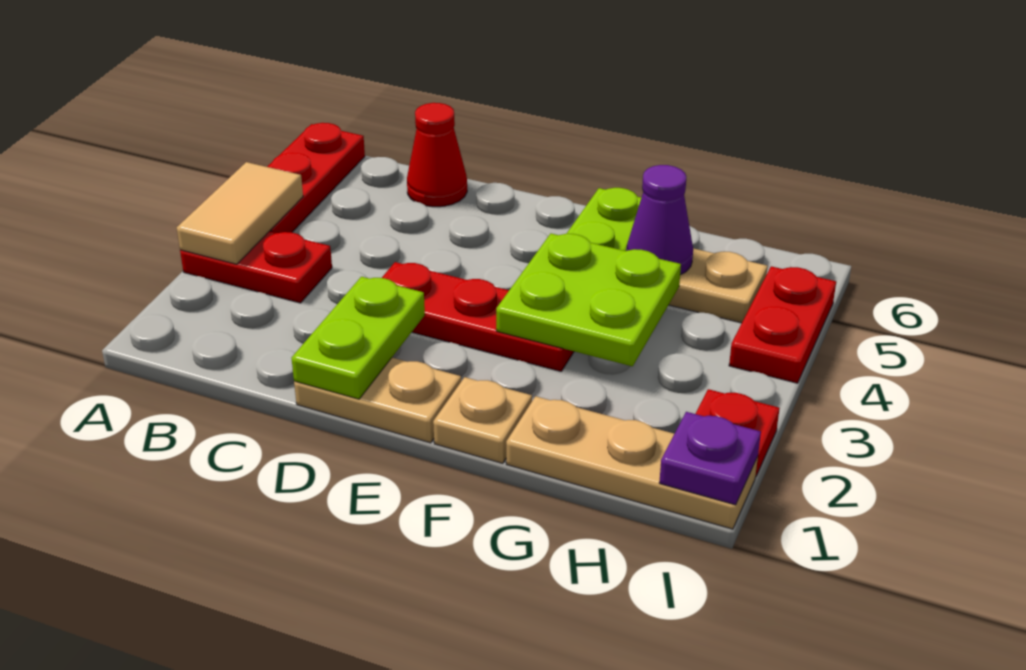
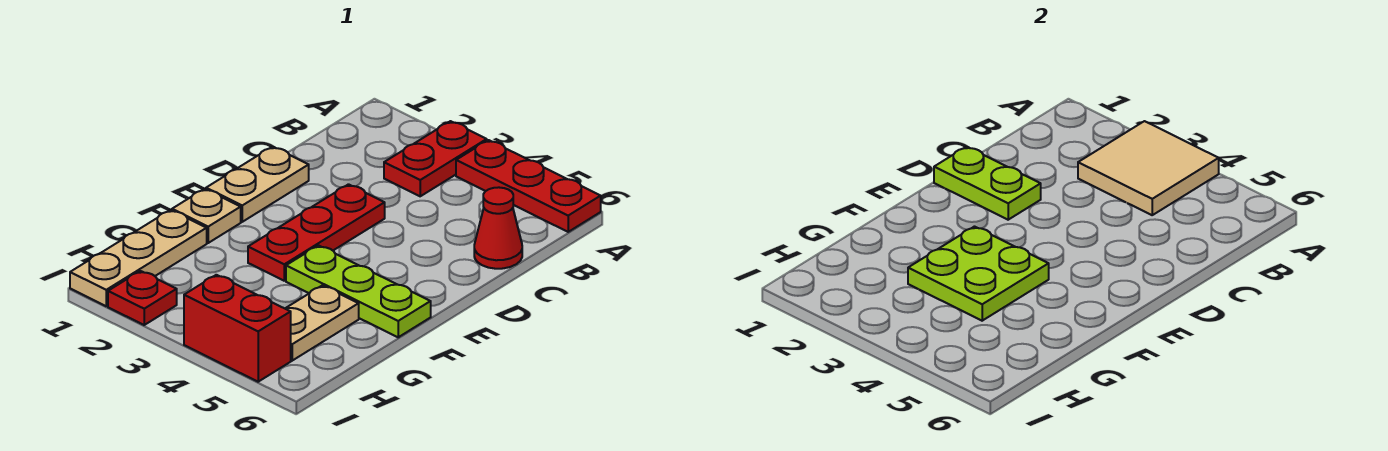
tan 1x2 tile [177,162,303,264] -> tan 2x2 tile [1078,121,1219,215]
purple 1x1 cone [626,165,693,275] -> none
purple 1x1 plate [659,412,761,505] -> none
red 1x2 plate [729,266,836,383] -> red 1x2 brick [184,275,291,382]

